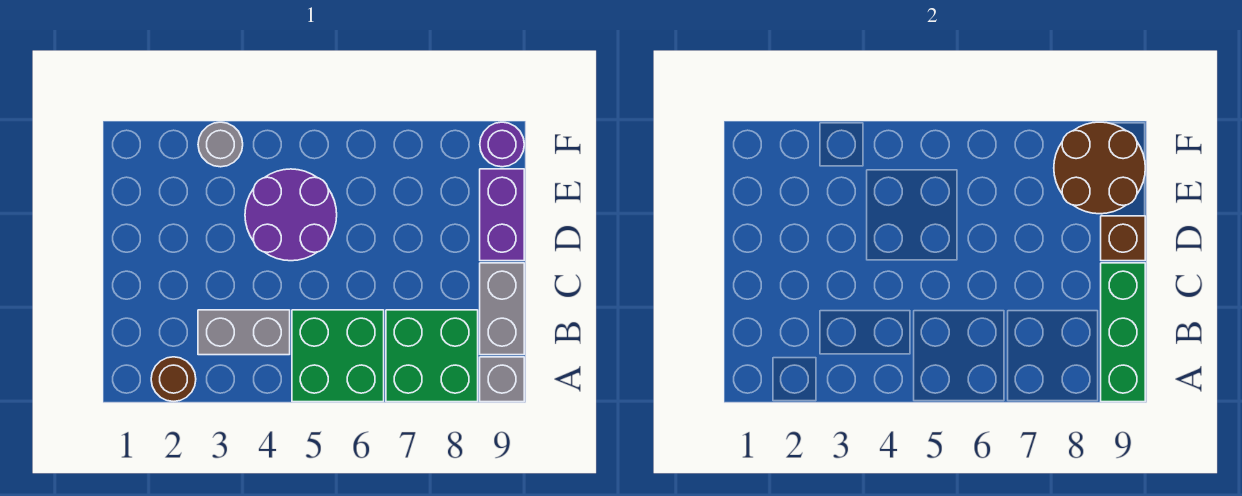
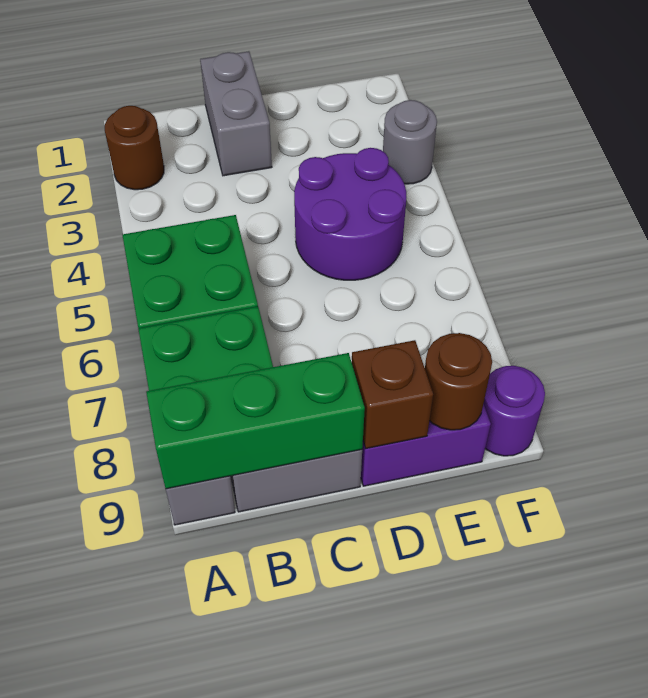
grey 1x2 brick [198,310,290,355] -> grey 1x2 brick moved to [200,51,272,176]
brown 2x2 round brick [1054,122,1145,214] -> brown 1x1 round brick [425,333,492,430]

